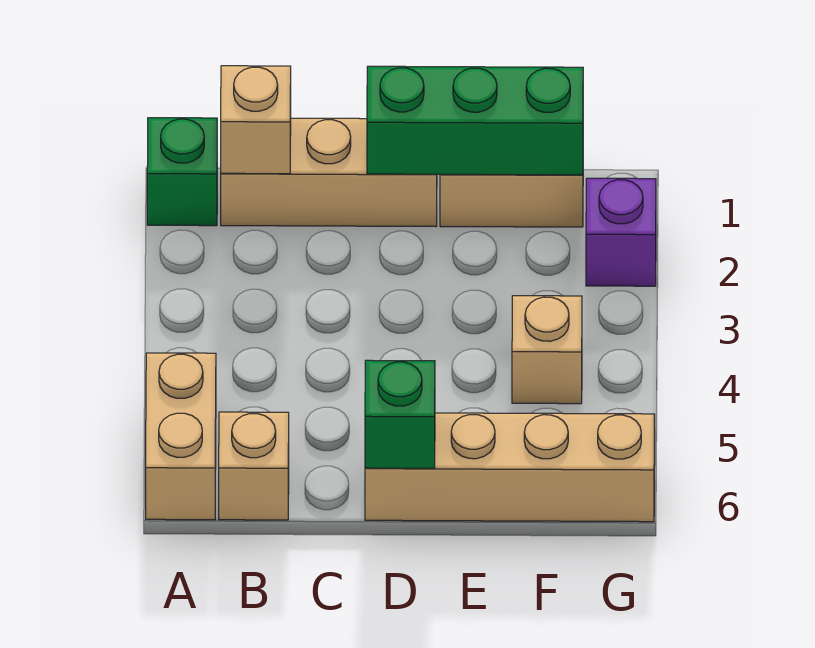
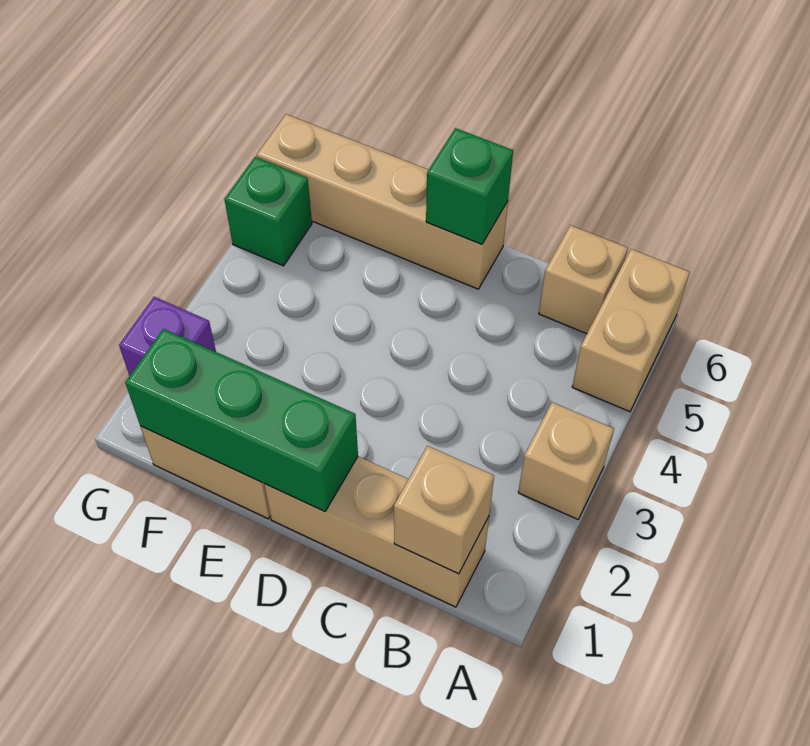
green 1x1 brick [147,118,217,226] -> green 1x1 brick moved to [224,157,312,266]
tan 1x1 brick [512,296,582,404] -> tan 1x1 brick moved to [518,402,614,519]

